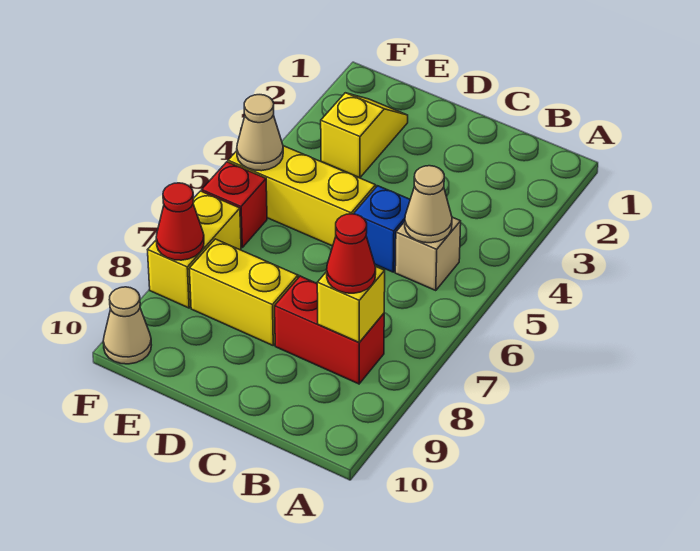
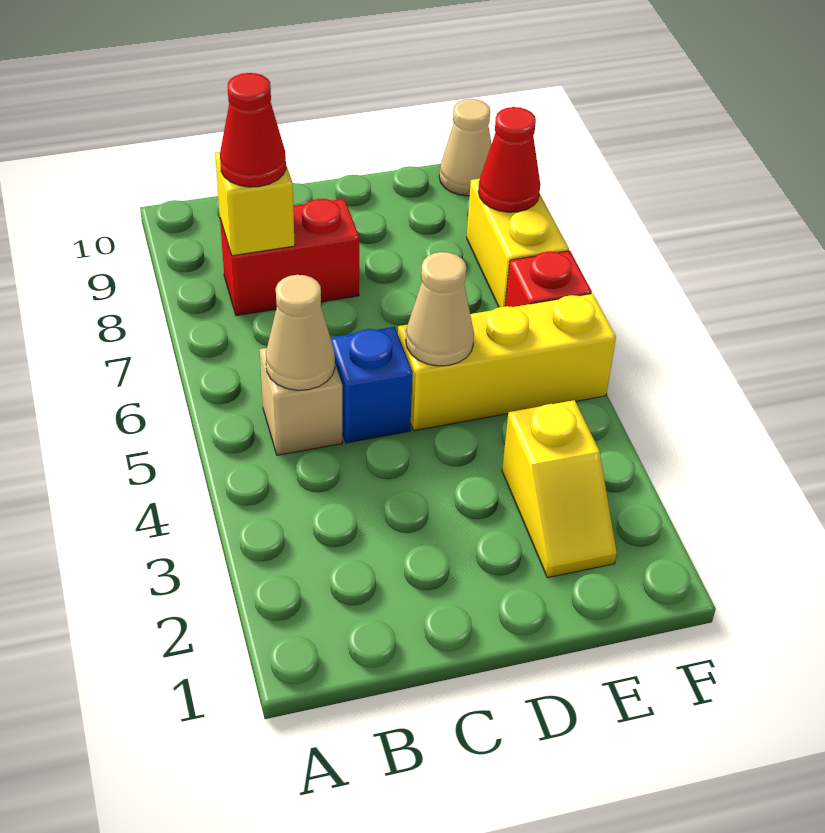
yellow 1x2 brick [189,239,298,345] -> none
tan 1x1 cone [237,95,283,171] -> tan 1x1 cone moved to [406,252,474,366]

